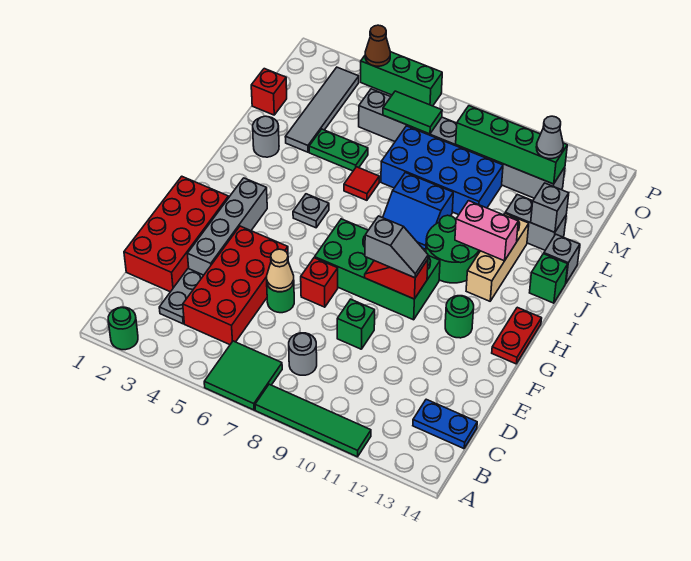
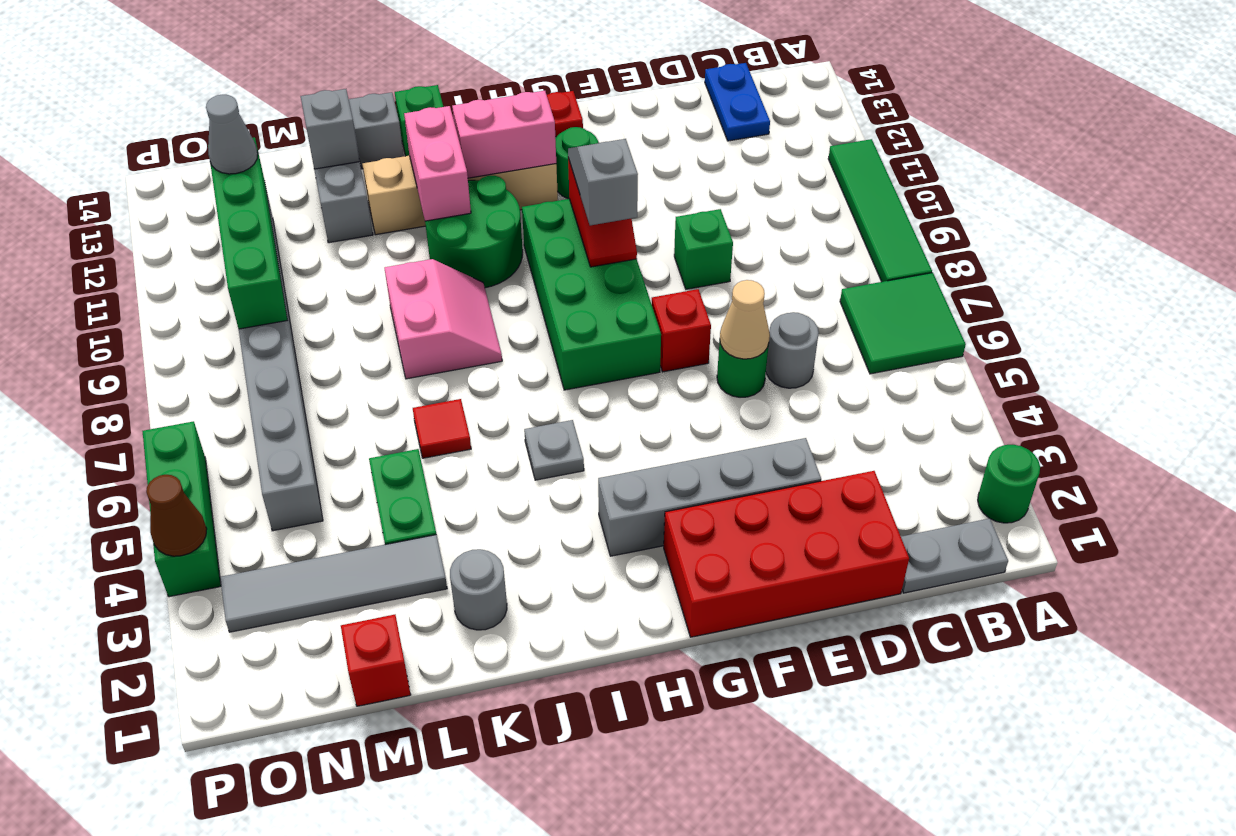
grey 1x2 plate [159,268,204,324] -> grey 1x2 plate moved to [901,518,1008,593]
red 2x4 brick [183,226,288,345] -> none
grey 1x1 round brick [289,333,317,375] -> grey 1x1 round brick moved to [766,312,819,388]
none -> pink 1x2 brick [452,91,556,178]
tan 1x3 brick [466,214,529,301] -> tan 1x4 brick [362,156,558,235]
blue 2x2 slope [383,173,453,249] -> pink 2x2 slope [384,259,502,379]
blue 2x4 brick [381,126,503,215] -> none
green 1x2 tile [383,91,442,134] -> none

